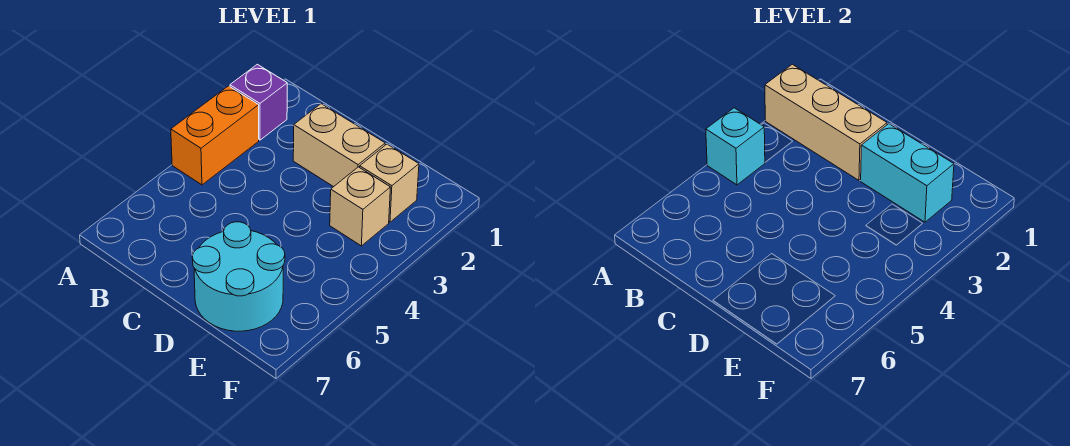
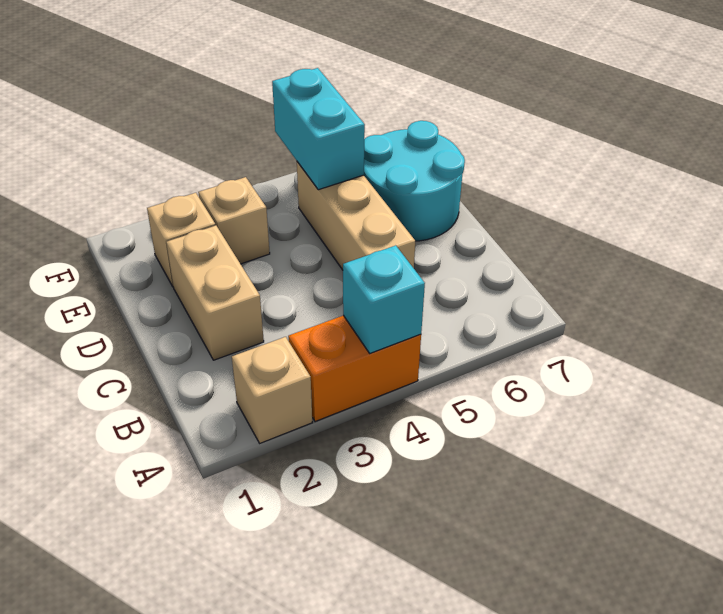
purple 1x1 brick [230,64,287,140] -> tan 1x1 brick [232,337,312,443]
tan 1x3 brick [765,64,887,180] -> tan 1x3 brick moved to [297,162,415,270]
cyan 1x2 brick [861,124,954,222] -> cyan 1x2 brick moved to [272,68,365,190]

